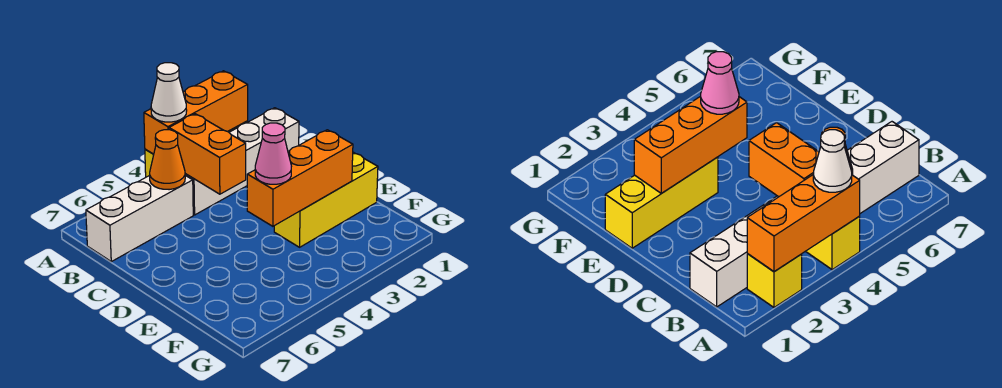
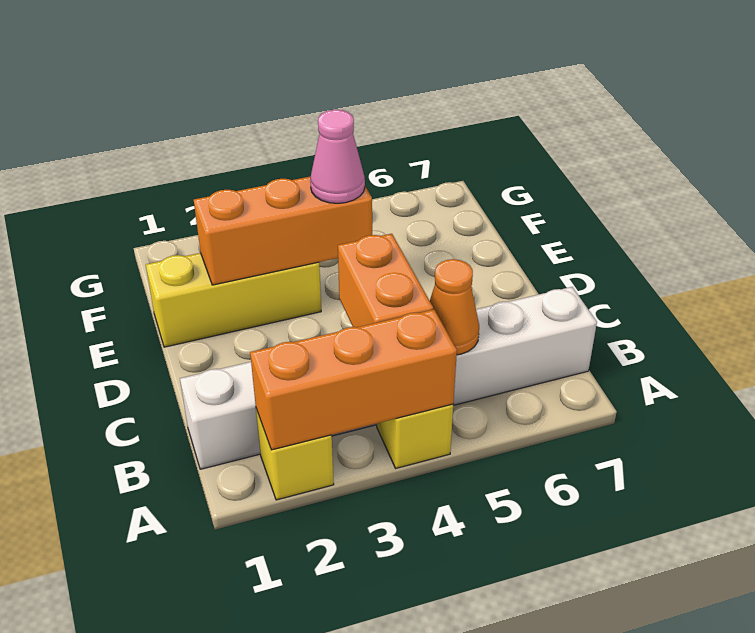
white 1x1 cone [151,63,187,122] -> none

